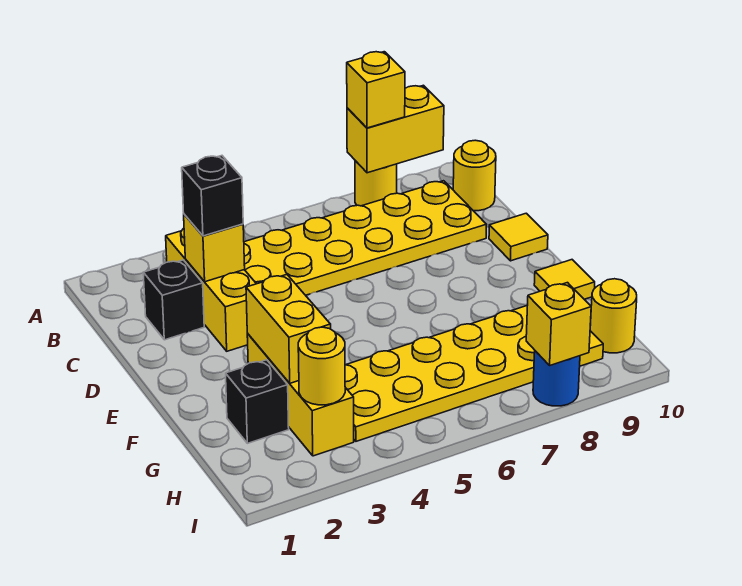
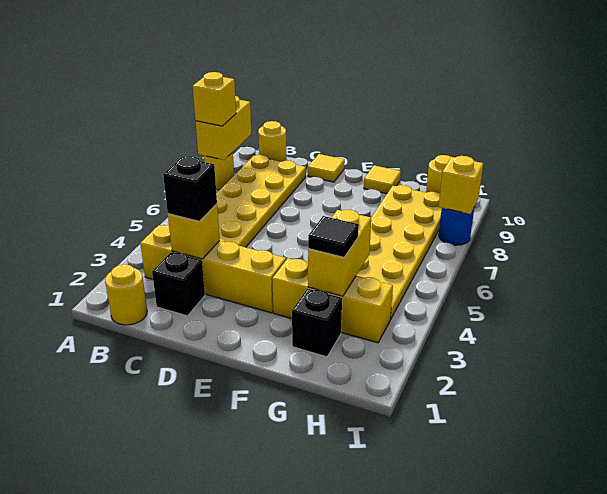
yellow 1x3 brick [166,228,256,351] -> yellow 1x4 brick [140,225,286,313]
yellow 1x2 brick [246,275,331,383] -> yellow 1x2 brick turned to [308,210,371,296]
none -> black 1x1 tile [308,216,359,257]
yellow 1x1 round brick [298,327,345,405] -> yellow 1x1 round brick moved to [105,264,147,325]

